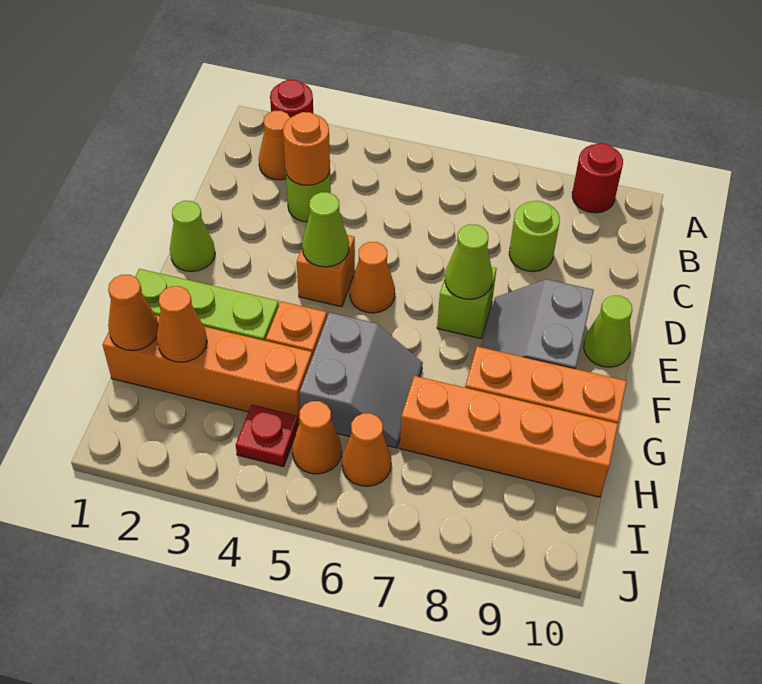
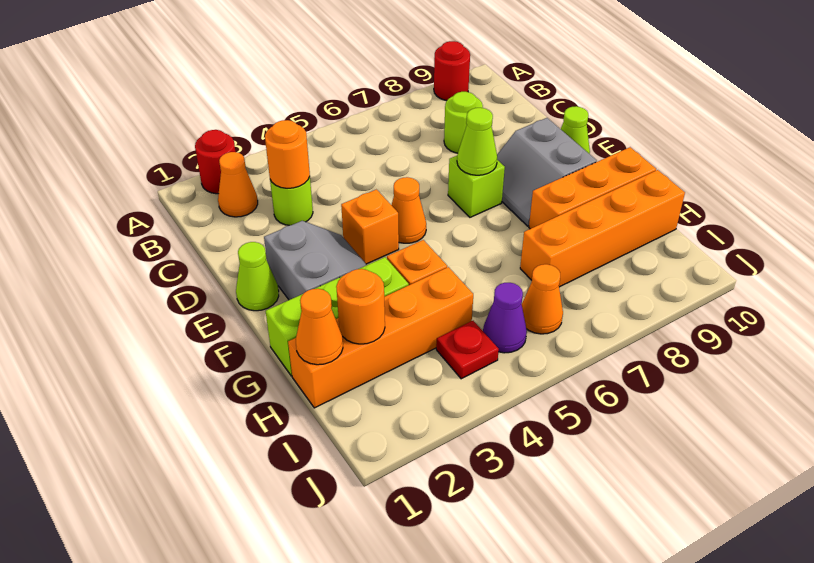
lime 1x1 cone [302,192,349,267] -> none
grey 2x2 slope [300,312,423,448] -> grey 2x2 slope moved to [264,221,366,300]
orange 1x1 cone [157,286,207,362] -> orange 1x1 round brick [336,269,385,344]
orange 1x1 cone [292,401,342,474] -> purple 1x1 cone [483,283,527,353]

